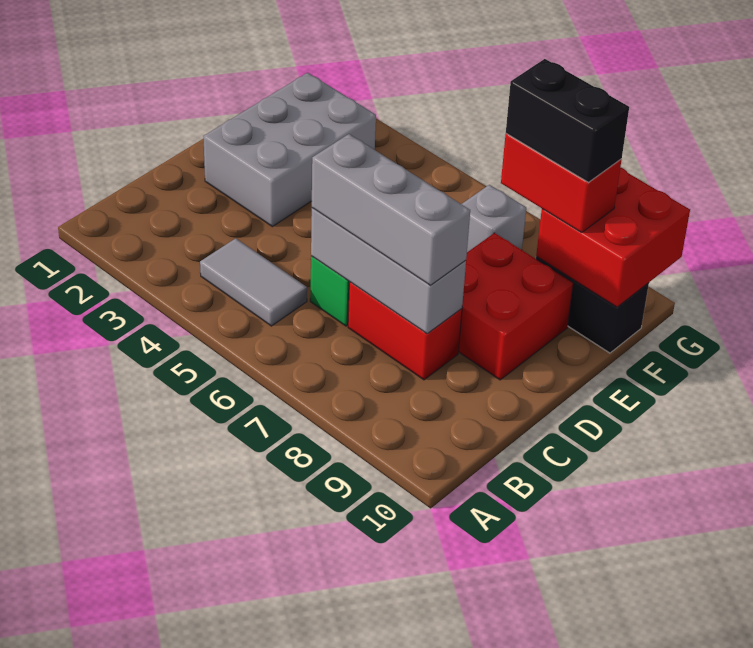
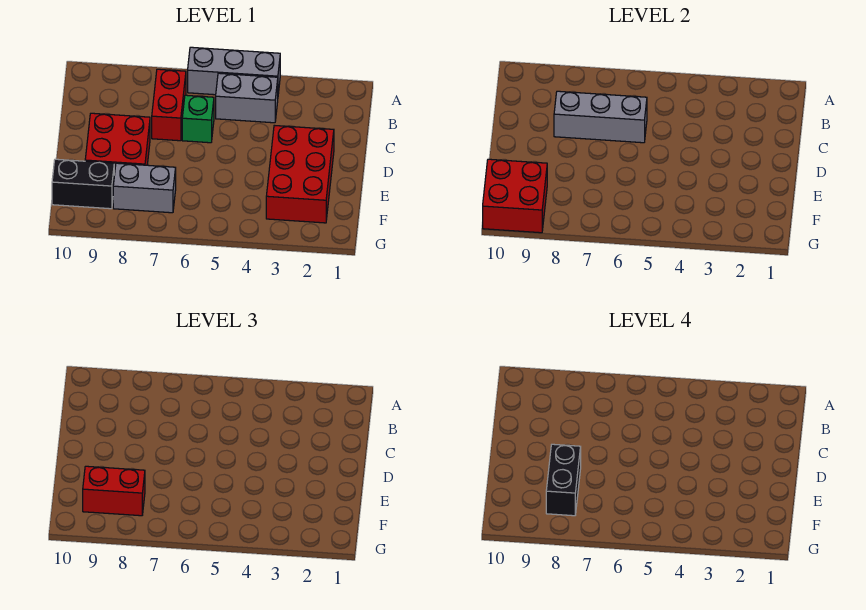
grey 1x2 tile [200,238,307,326] -> grey 1x2 brick [216,73,278,123]
grey 1x3 brick [312,134,470,285] -> grey 1x3 brick moved to [188,47,280,95]
red 1x2 brick [348,282,462,380] -> red 1x2 brick turned to [152,69,186,141]
grey 2x3 brick [203,73,376,227] -> red 2x3 brick [266,125,334,223]
grey 1x1 brick [462,185,526,252] -> grey 1x2 brick [113,163,176,213]
black 1x2 brick [506,59,629,182] -> black 1x2 brick turned to [546,444,581,516]

